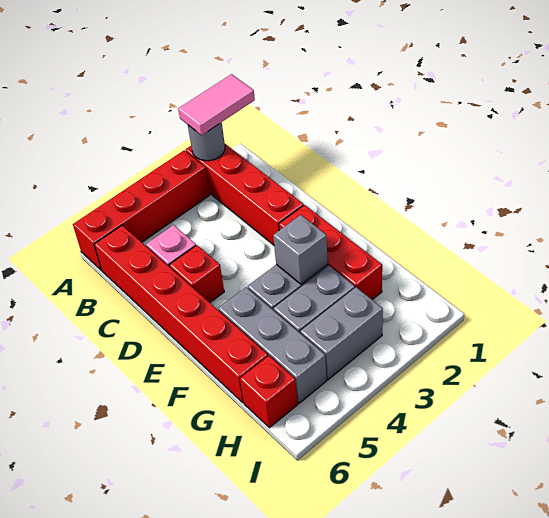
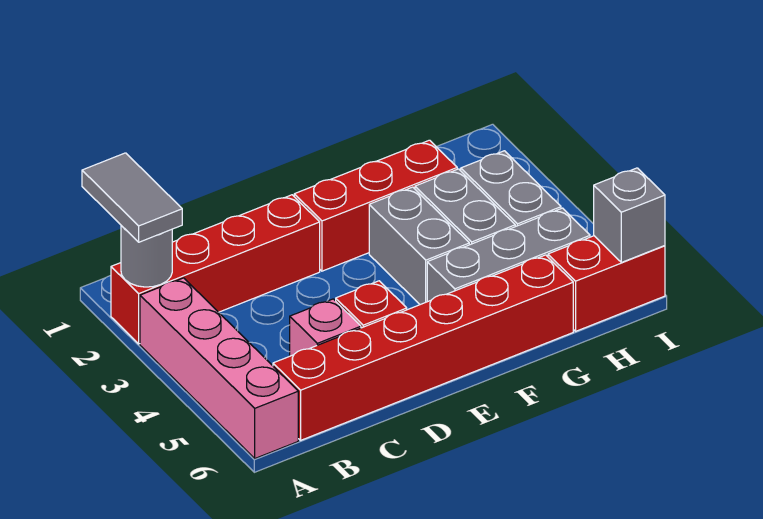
pink 1x2 tile [178,74,255,135] -> grey 1x2 tile [82,153,182,242]
red 1x4 brick [73,150,210,270] -> pink 1x4 brick [140,278,298,458]
grey 1x1 brick [273,215,328,284] -> grey 1x1 brick moved to [594,168,665,262]
red 1x1 brick [240,356,298,428] -> red 1x2 brick [548,236,665,331]

